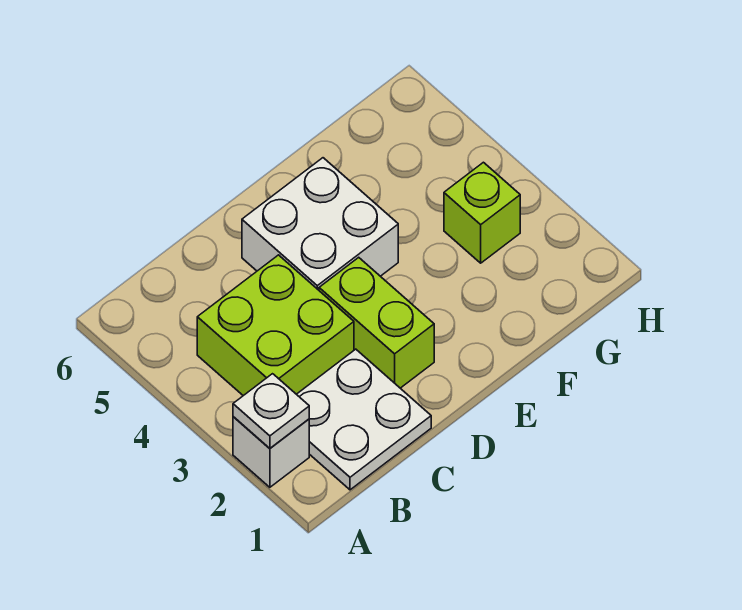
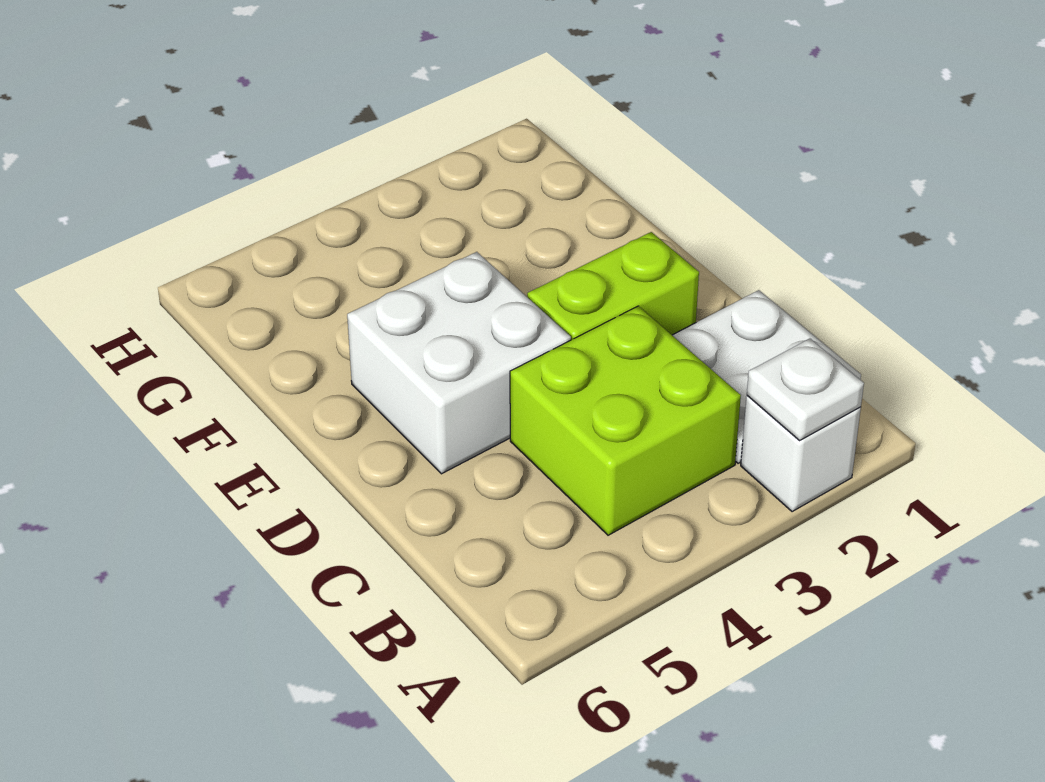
lime 1x1 brick [444,162,520,263] -> none

